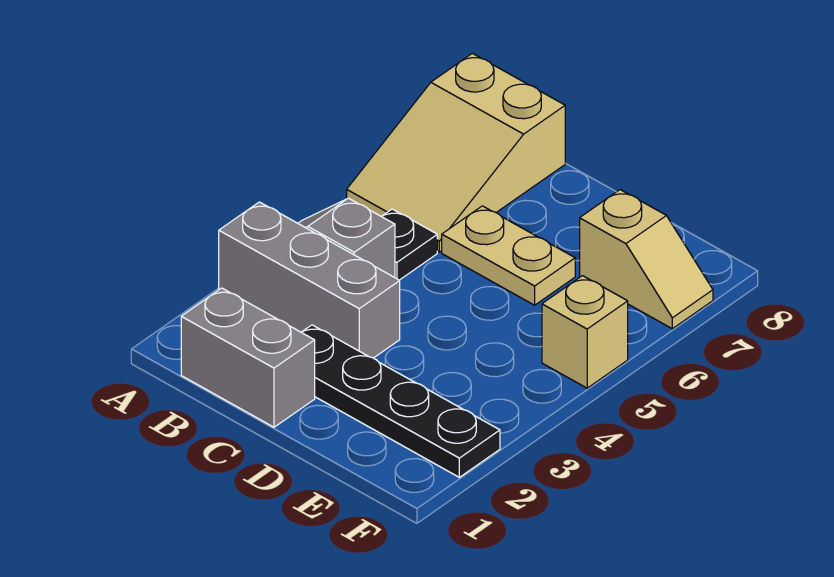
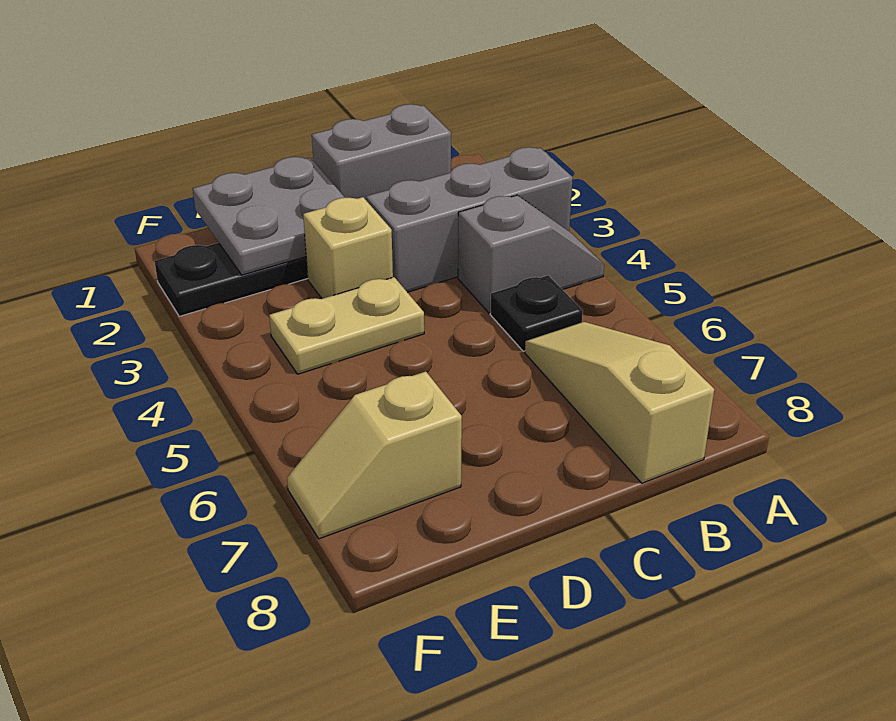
tan 2x3 slope [347,53,565,252] -> tan 1x3 slope [525,322,714,483]
tan 1x2 plate [442,206,575,305] -> tan 1x2 plate moved to [269,277,424,374]
none -> grey 2x2 plate [193,157,345,275]
tan 1x1 brick [542,276,628,388] -> tan 1x1 brick moved to [303,197,393,299]

